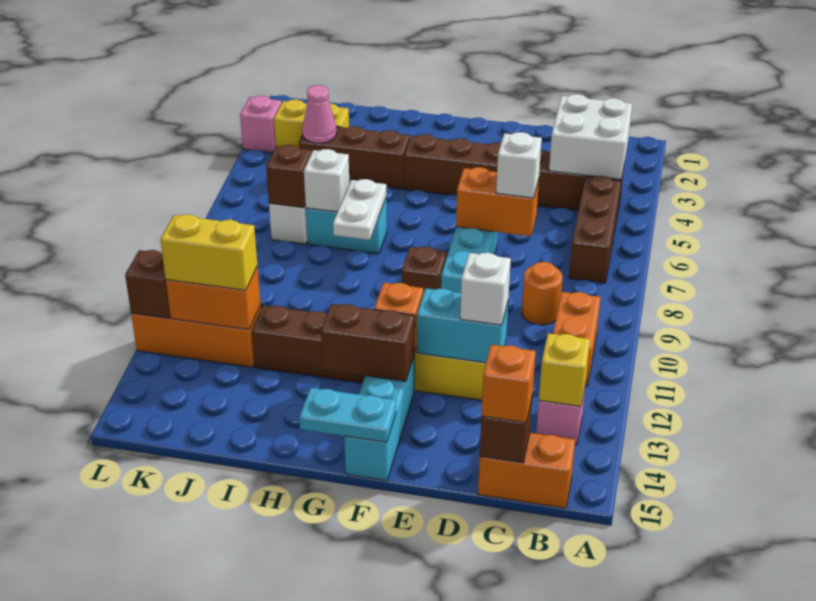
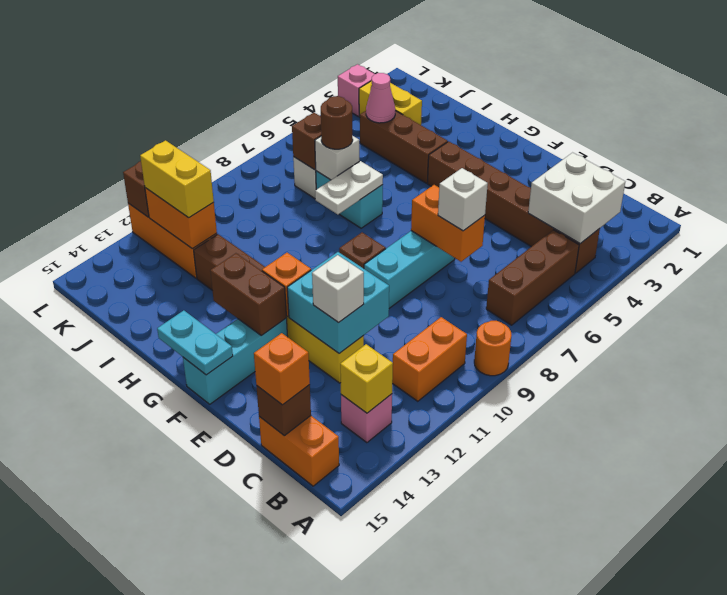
orange 1x1 round brick [522,262,562,325] -> orange 1x1 round brick moved to [474,321,512,376]
cyan 1x2 brick [417,288,508,363] -> cyan 2x2 brick [287,252,389,353]
none -> brown 1x1 round brick [321,96,353,149]

